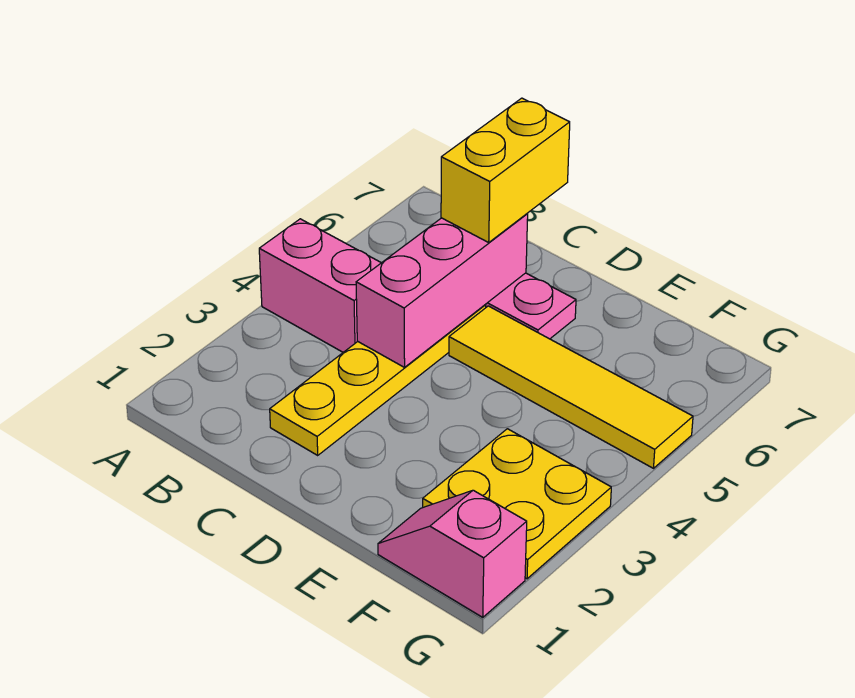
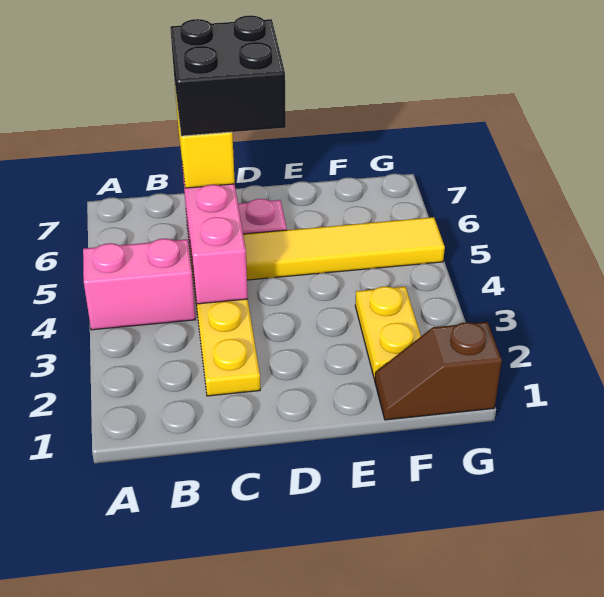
none -> black 2x2 brick [170,15,286,136]
pink 1x2 slope [378,490,527,617] -> brown 1x2 slope [375,322,502,420]
yellow 2x2 plate [423,429,611,579] -> yellow 1x2 plate [355,286,421,379]

